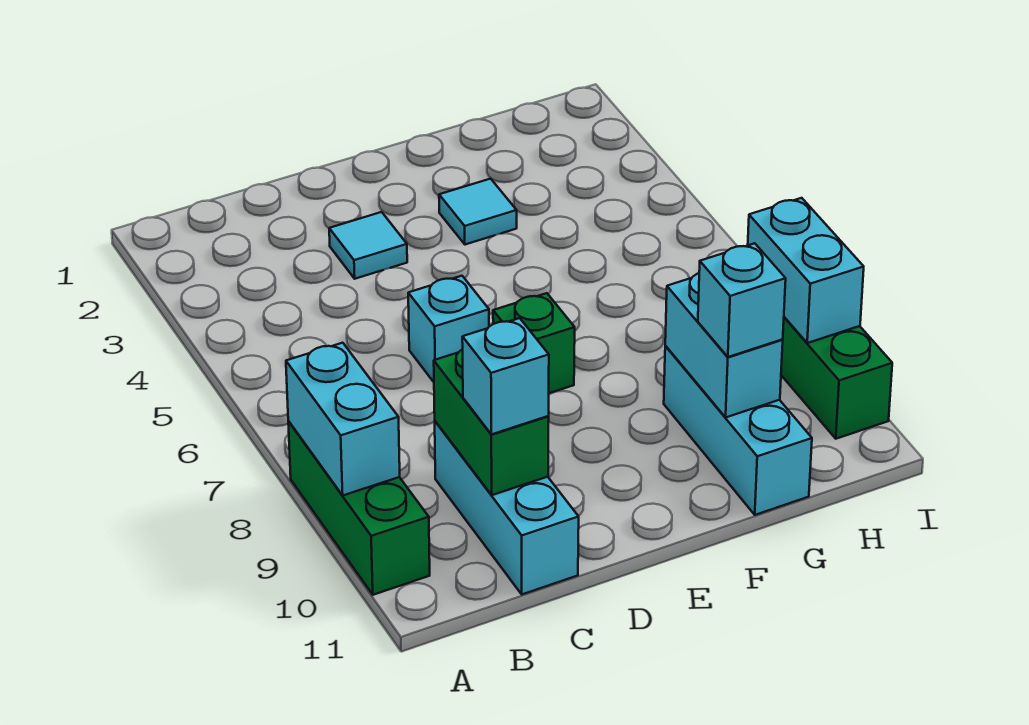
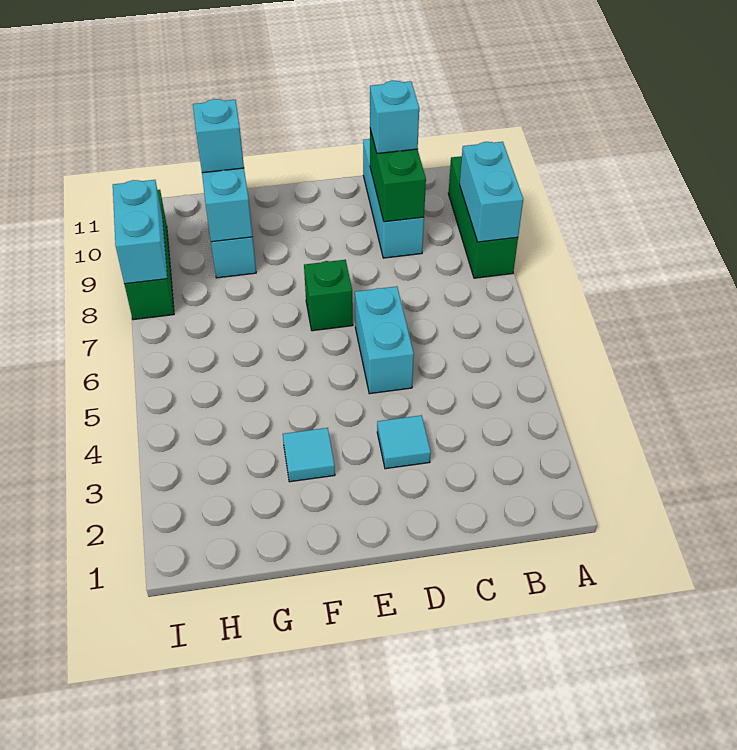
cyan 1x1 brick [408,276,489,382] -> cyan 1x2 brick [355,286,414,394]

